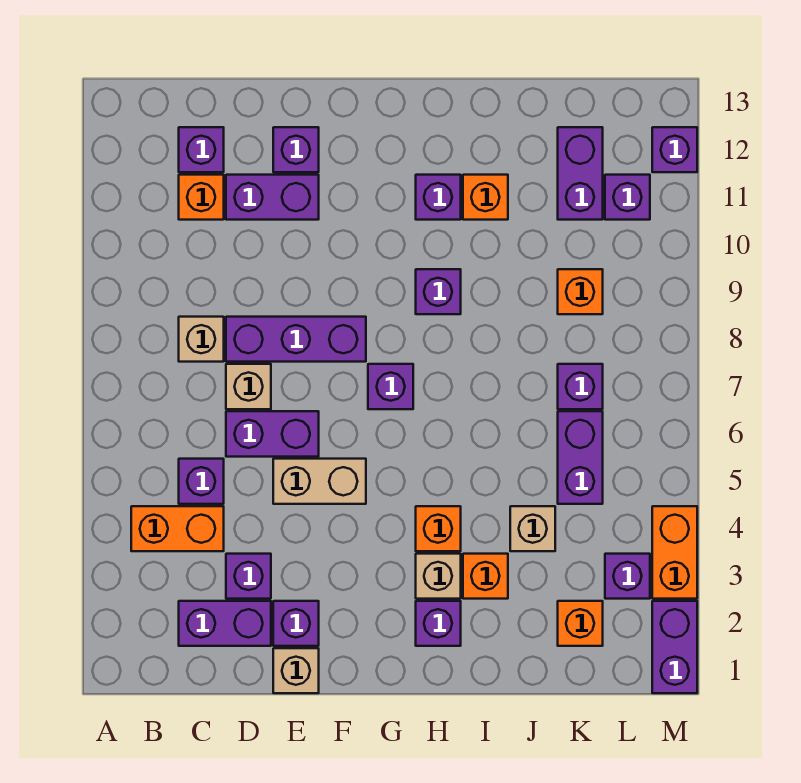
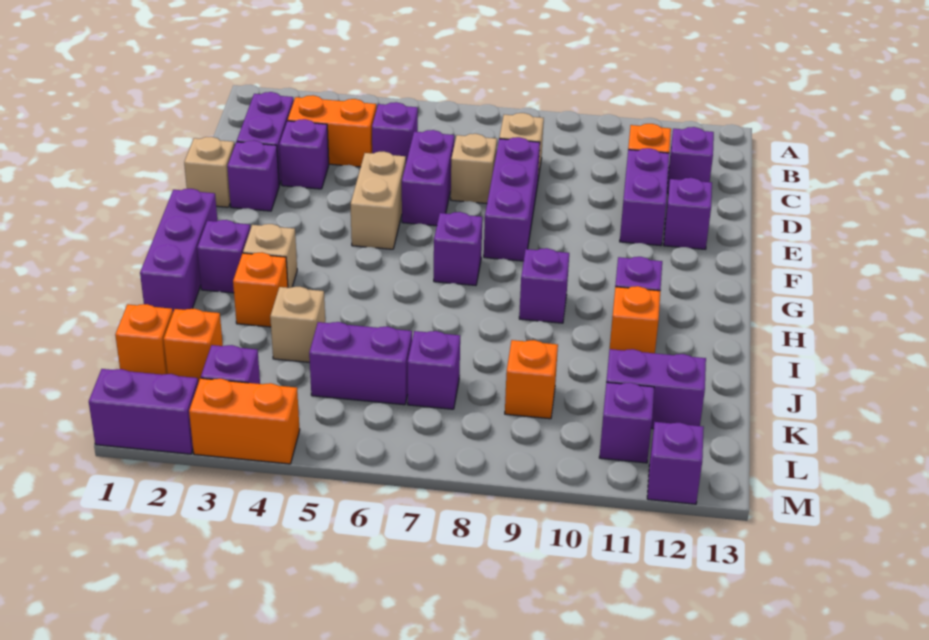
orange 1x2 brick [131,506,224,551] -> orange 1x2 brick turned to [288,95,376,167]
none -> purple 1x3 brick [140,189,217,312]
orange 1x1 brick [416,506,461,551] -> orange 1x1 brick moved to [115,304,173,375]

